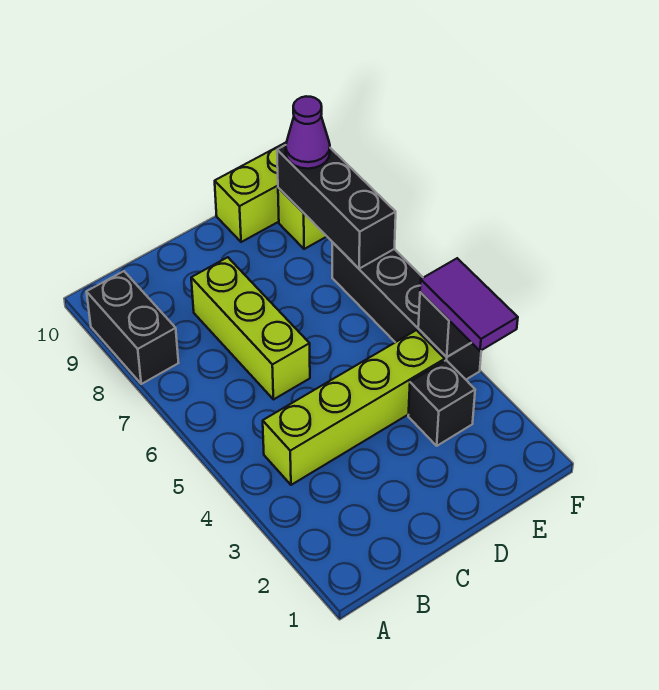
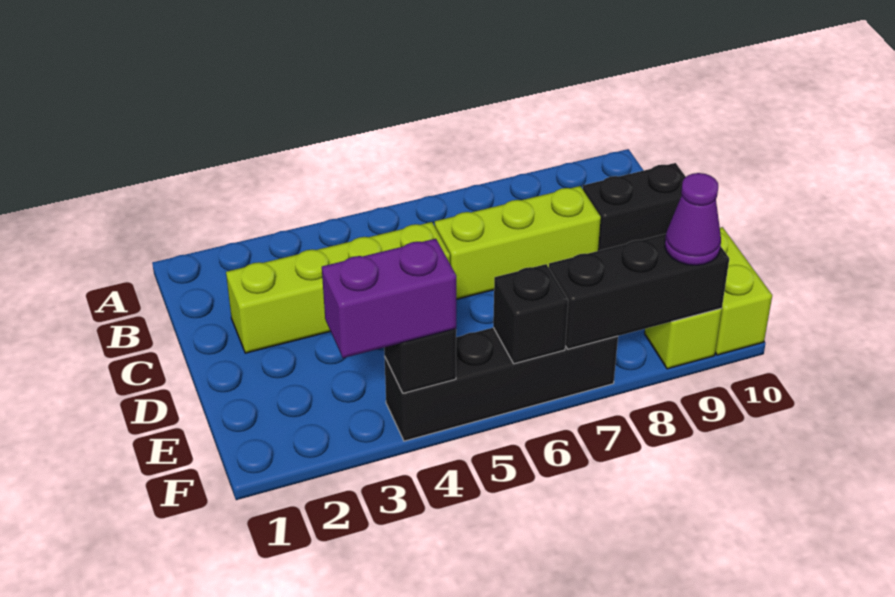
black 1x2 brick [87,271,178,384] -> black 1x2 brick moved to [583,163,686,251]
lime 1x4 brick [263,330,445,485] -> lime 1x4 brick turned to [226,222,450,353]
black 1x1 brick [408,360,475,446] -> black 1x1 brick moved to [493,264,568,364]
purple 1x2 tile [420,258,518,351] -> purple 1x2 brick [322,239,456,358]

